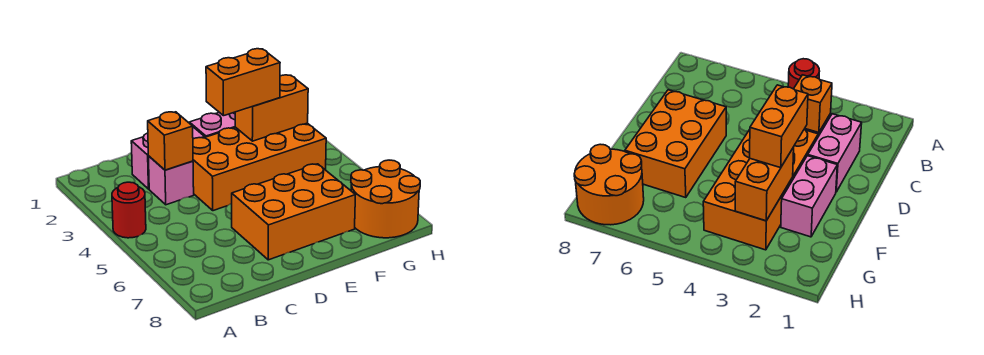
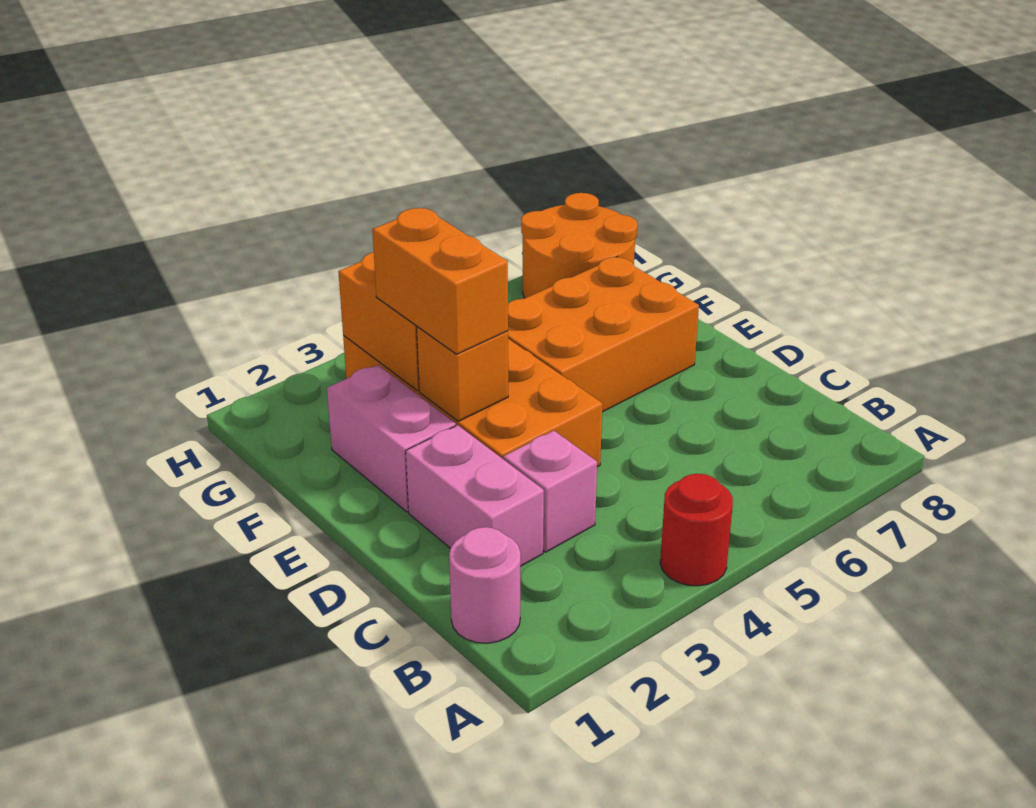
none -> pink 1x1 round brick [449,527,521,643]
orange 1x1 brick [148,112,193,170] -> orange 1x1 brick moved to [417,327,508,421]
orange 2x3 brick [232,164,355,260] -> orange 2x3 brick turned to [508,257,699,412]

